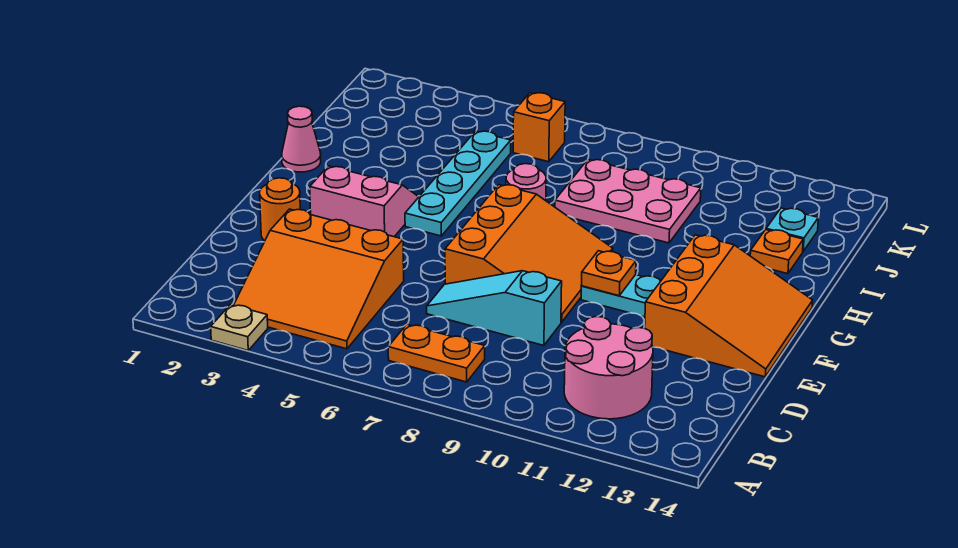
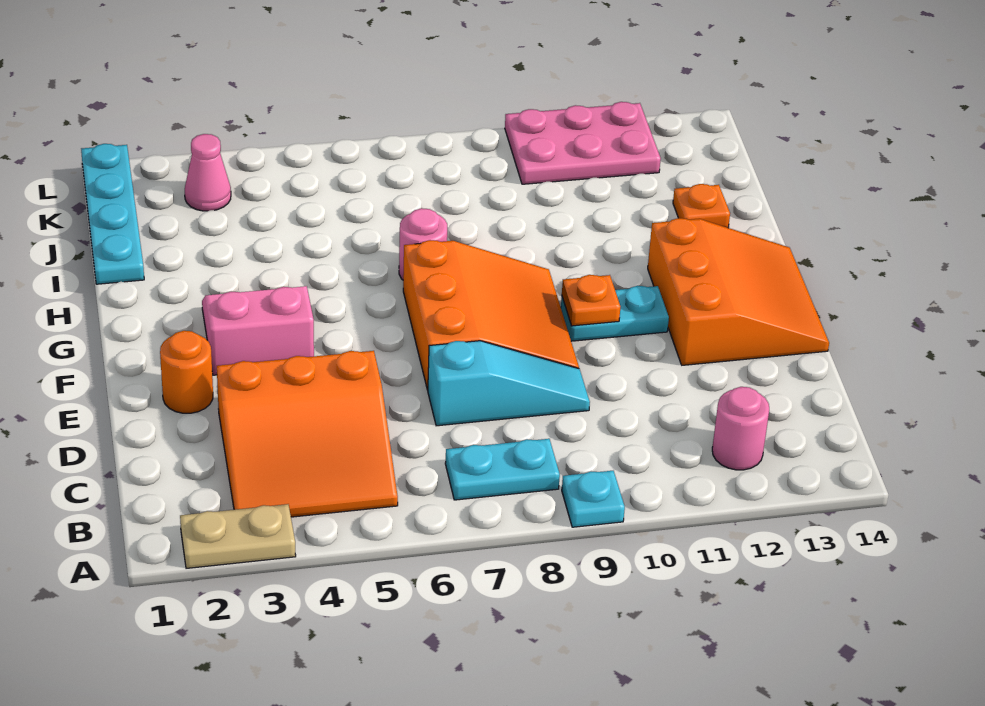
tan 1x1 plate [211,305,268,350] -> tan 1x2 plate [180,504,296,568]
orange 1x2 plate [388,324,485,382] -> cyan 1x2 plate [445,439,560,500]
pink 2x2 round brick [564,317,653,419] -> pink 1x1 round brick [712,387,769,470]
cyan 1x3 slope [427,271,562,346] -> cyan 1x3 slope turned to [428,341,590,426]
cyan 1x4 plate [405,131,511,236] -> cyan 1x4 plate moved to [81,144,144,284]
pink 1x1 cone [282,106,321,172] -> pink 1x1 cone moved to [185,134,231,211]
pink 2x3 plate [555,160,701,243] -> pink 2x3 plate moved to [505,102,661,184]
cyan 1x1 plate [766,208,818,251] -> cyan 1x1 plate moved to [562,471,625,527]
orange 1x1 brick [513,93,565,162] -> none

